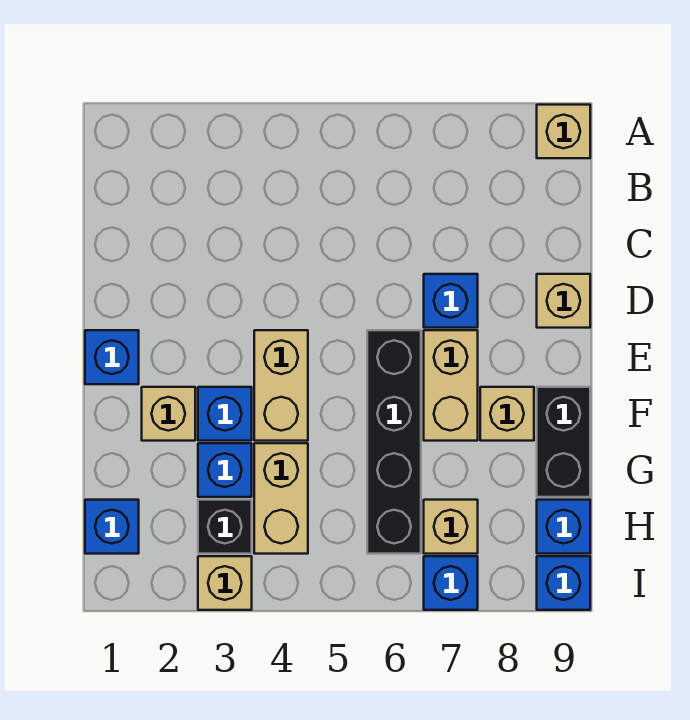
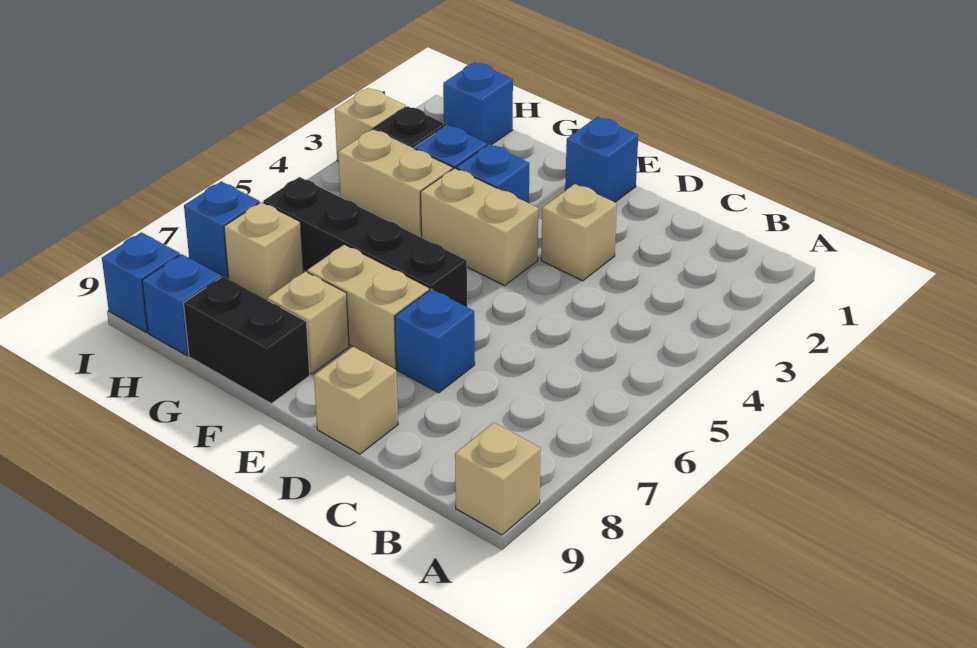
tan 1x1 brick [142,387,195,441] -> tan 1x1 brick moved to [541,184,617,281]

